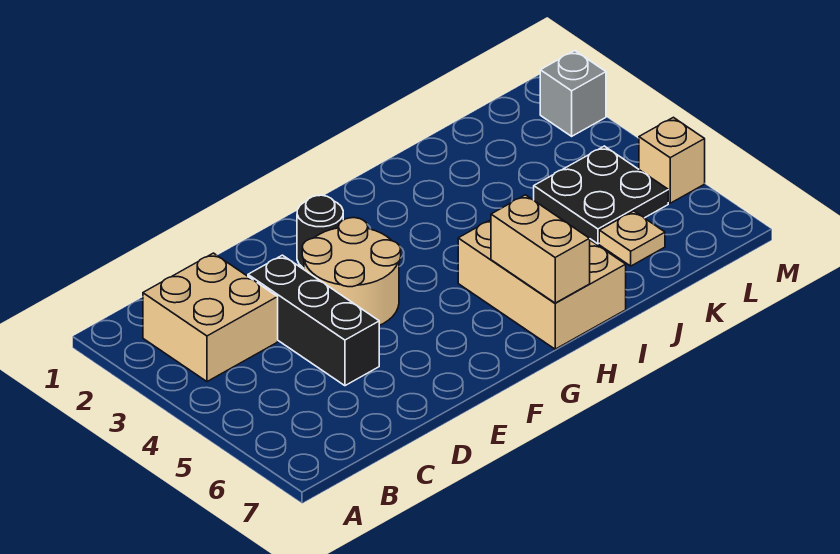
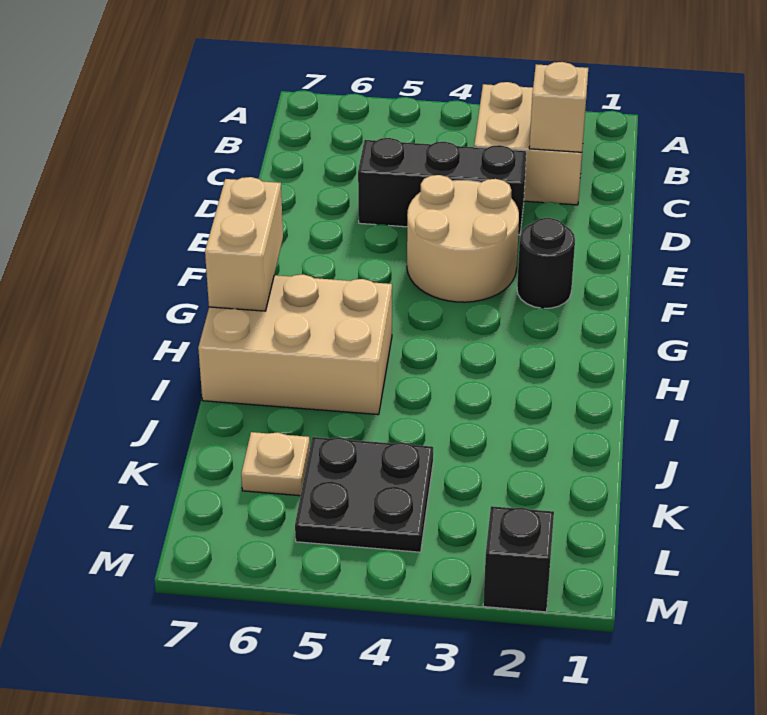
tan 1x2 brick [491,195,590,303] -> tan 1x2 brick turned to [205,177,283,311]
grey 1x1 brick [540,51,606,136] -> black 1x1 brick [483,506,554,612]
tan 1x1 brick [639,117,705,203] -> tan 1x1 brick moved to [529,62,588,152]

